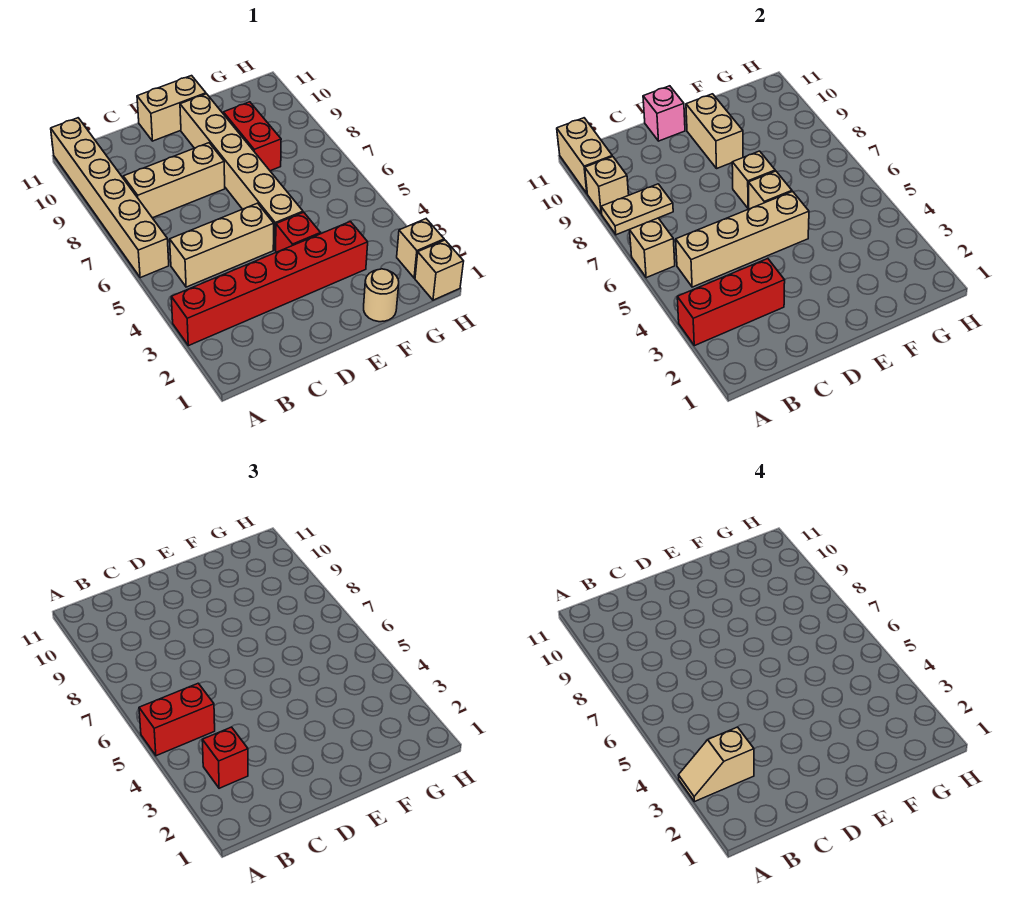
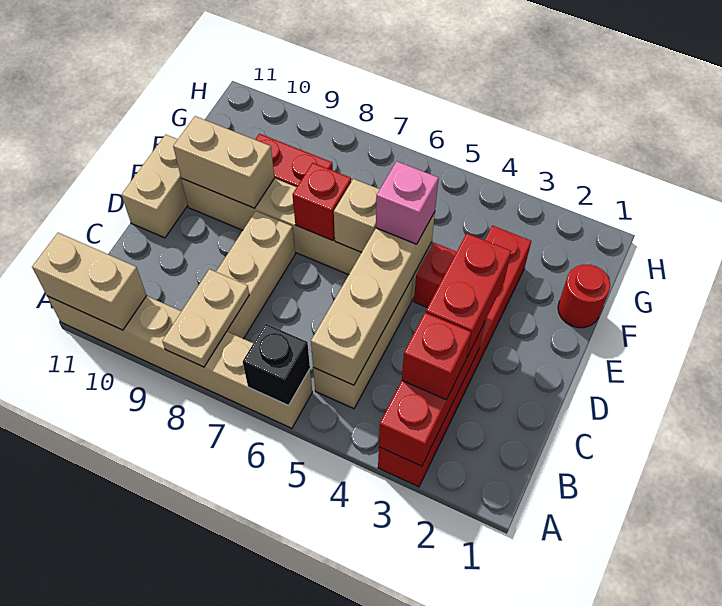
tan 1x2 slope [678,727,754,802] -> none
red 1x2 brick [139,683,215,756] -> red 1x2 brick moved to [426,233,511,358]
tan 1x1 brick [630,218,675,278] -> black 1x1 brick [243,324,310,406]
tan 1x1 brick [585,157,629,214] -> none
pink 1x1 brick [643,86,685,141] -> pink 1x1 brick moved to [376,161,439,244]
tan 1x1 brick [732,151,775,208] -> red 1x1 brick [293,163,351,241]
tan 1x1 round brick [364,269,399,322] -> red 1x1 round brick [558,265,610,328]
tan 1x1 brick [415,240,464,300] -> none
tan 1x1 brick [397,219,444,278] -> none

